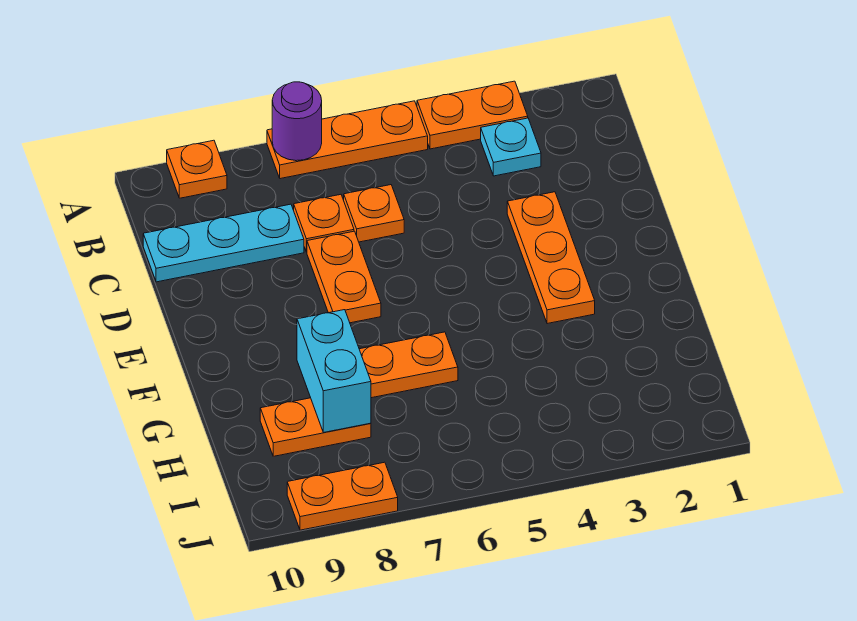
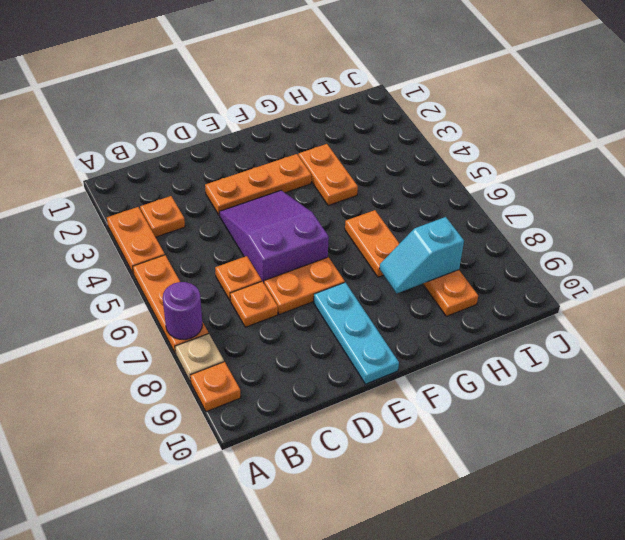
none -> tan 1x1 plate [175,334,224,382]
cyan 1x1 plate [481,118,541,176] -> orange 1x1 plate [140,196,185,237]
cyan 1x3 plate [143,204,304,282] -> cyan 1x3 plate moved to [314,282,399,384]
none -> purple 2x3 slope [219,190,329,283]
cyan 1x2 brick [297,310,371,433] -> cyan 1x2 slope [380,217,464,293]
orange 1x2 plate [287,462,398,530] -> orange 1x2 plate moved to [298,144,358,206]

